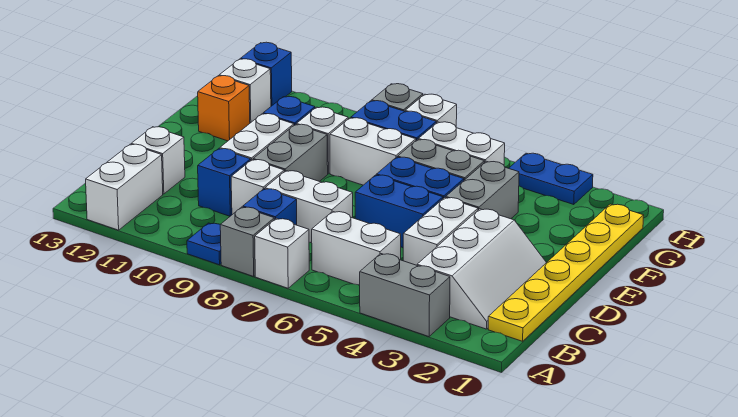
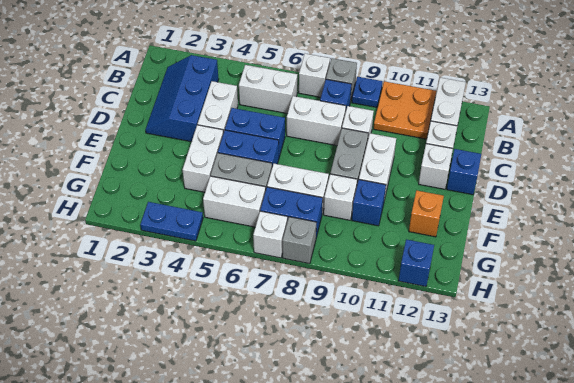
grey 1x2 brick [360,254,450,337] -> none
none -> orange 2x2 plate [373,81,436,139]
yellow 1x6 plate [488,204,644,341] -> none
white 2x3 slope [417,209,546,329] -> blue 2x3 slope [146,55,219,142]
blue 1x1 brick [198,149,251,216] -> blue 1x1 brick moved to [447,149,481,195]
grey 1x2 brick [446,161,519,219] -> white 1x2 brick [183,125,223,192]
white 1x1 brick [219,59,271,123] -> white 1x1 brick moved to [419,144,453,189]

